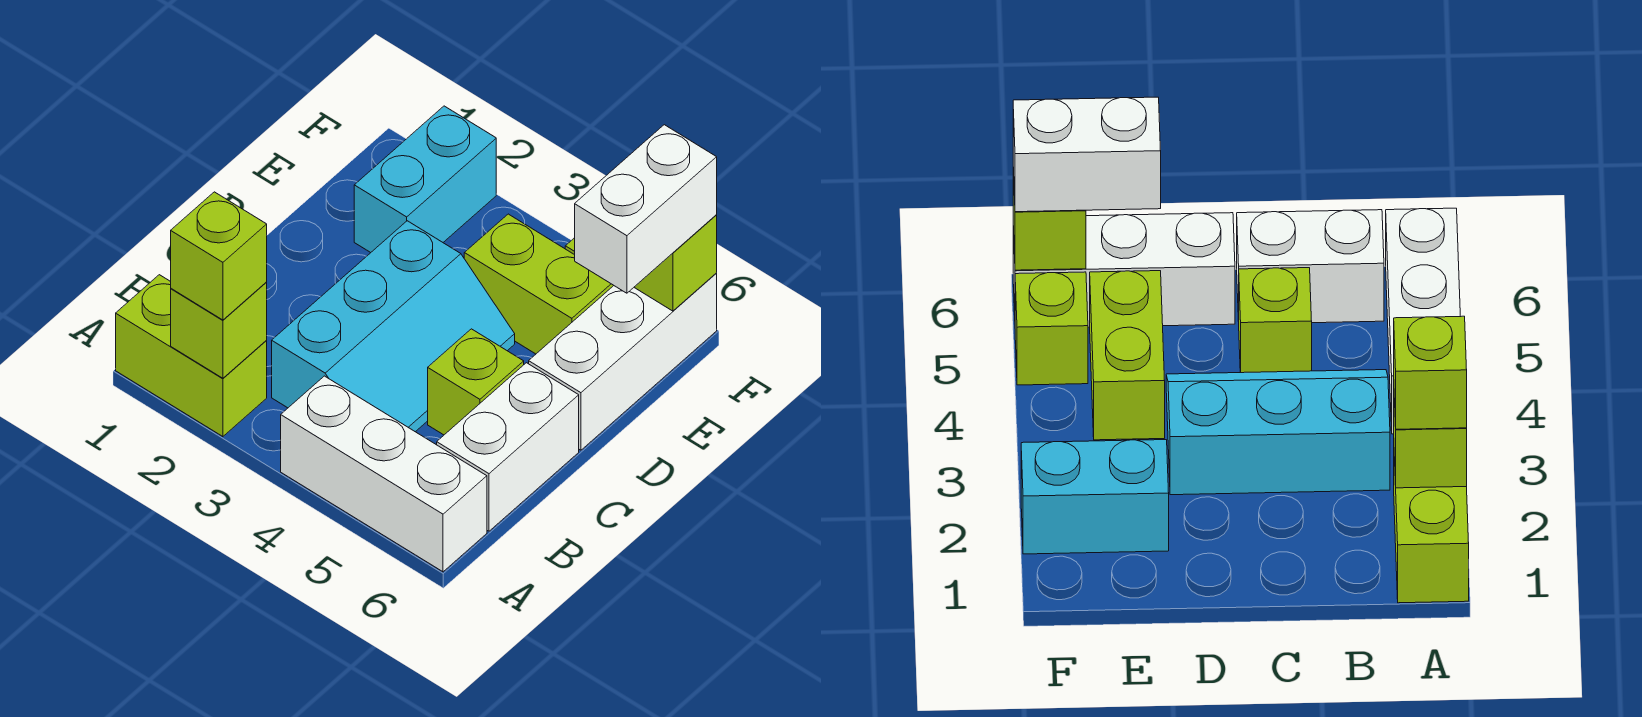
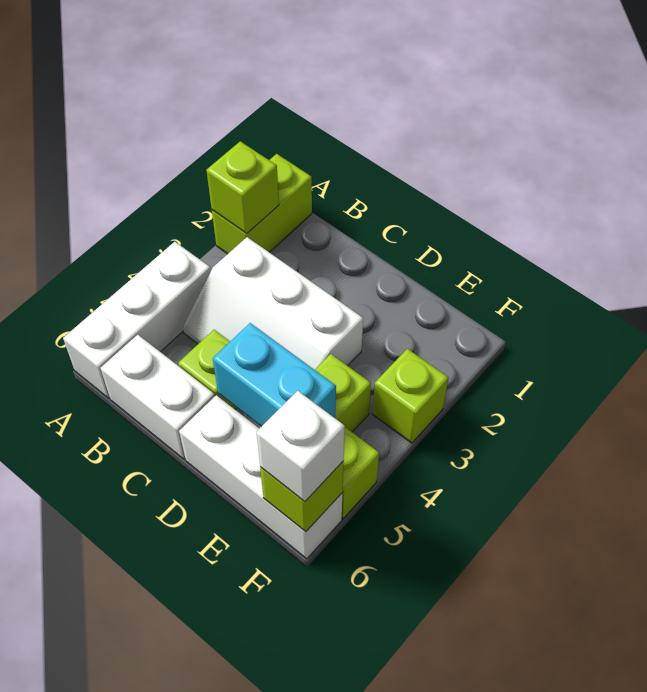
lime 1x1 brick [171,192,267,320] -> lime 1x1 brick moved to [372,349,449,443]
cyan 2x3 slope [272,221,515,432] -> white 2x3 slope [183,237,363,370]
cyan 1x2 brick [354,106,496,253] -> cyan 1x2 brick moved to [213,323,336,427]
white 1x2 brick [575,125,717,293] -> white 1x1 brick [257,391,345,502]

